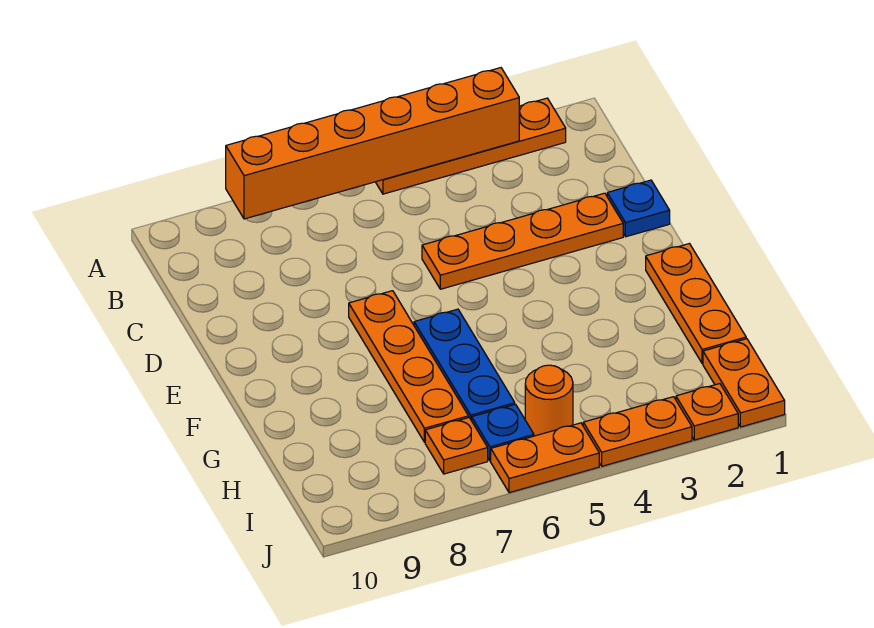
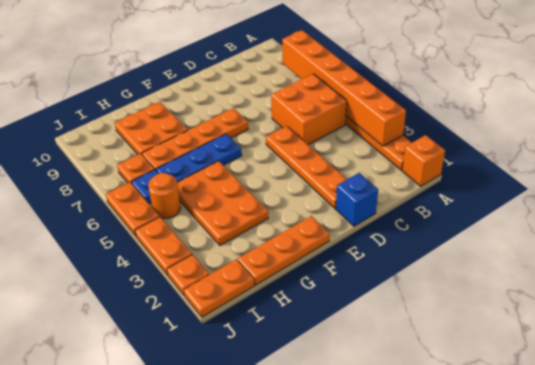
none -> orange 1x1 brick [402,135,445,186]
none -> orange 2x2 brick [271,74,347,145]
blue 1x1 plate [607,180,670,237] -> blue 1x1 brick [336,173,378,226]
none -> orange 2x3 plate [177,161,268,245]
none -> orange 2x2 plate [115,102,188,155]

